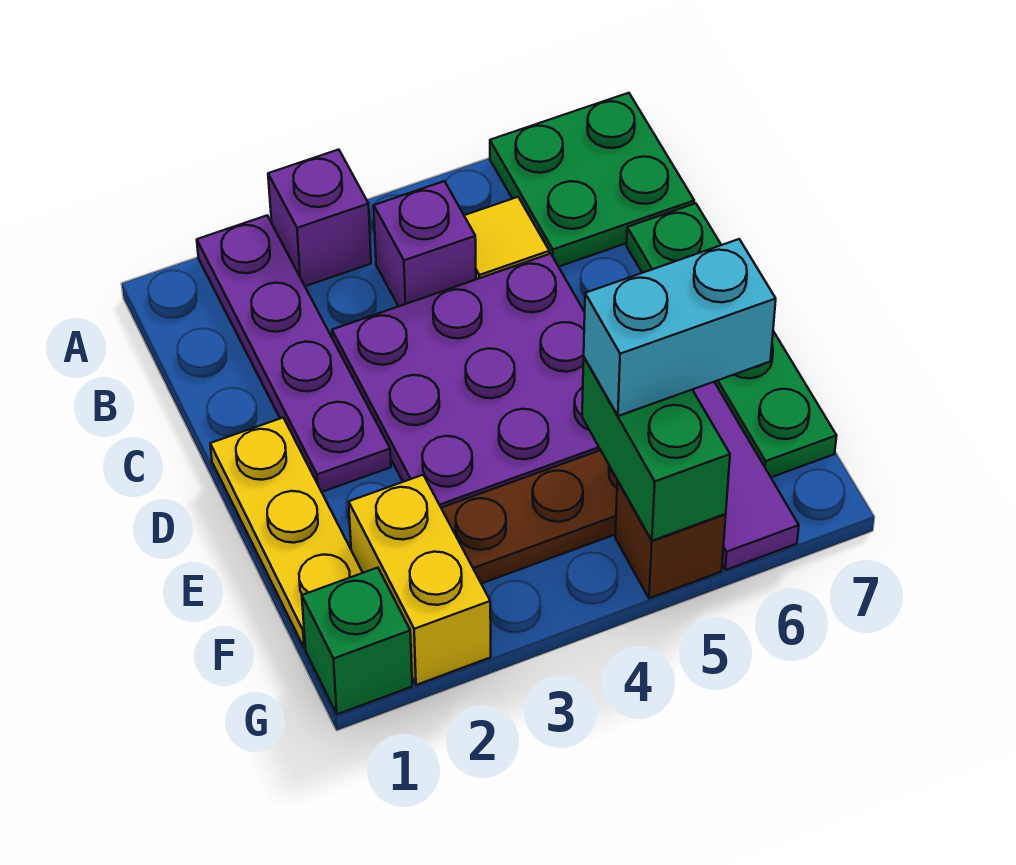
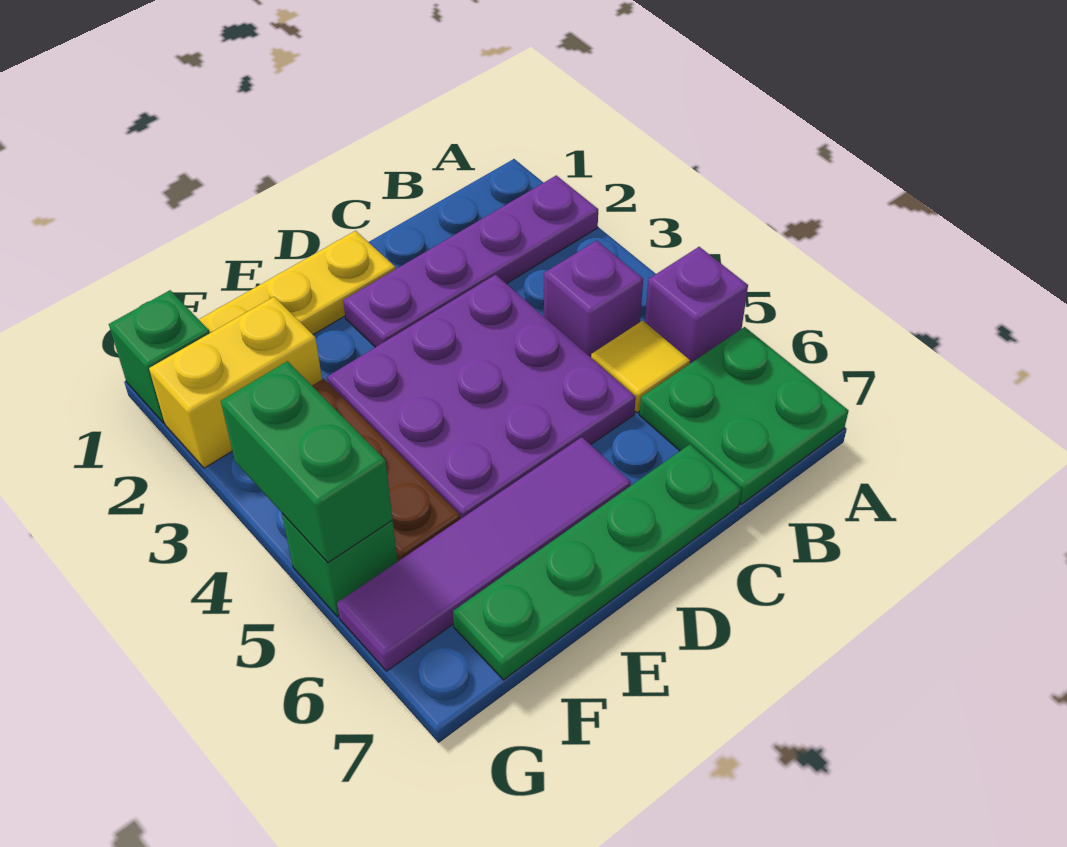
purple 1x1 brick [268,150,371,286] -> purple 1x1 brick moved to [645,247,748,363]
green 1x2 brick [582,357,730,541] -> green 1x2 brick turned to [221,361,393,563]
cyan 1x2 brick [584,239,776,416] -> none
brown 1x1 brick [615,481,726,598] -> green 1x1 brick [282,513,398,617]

